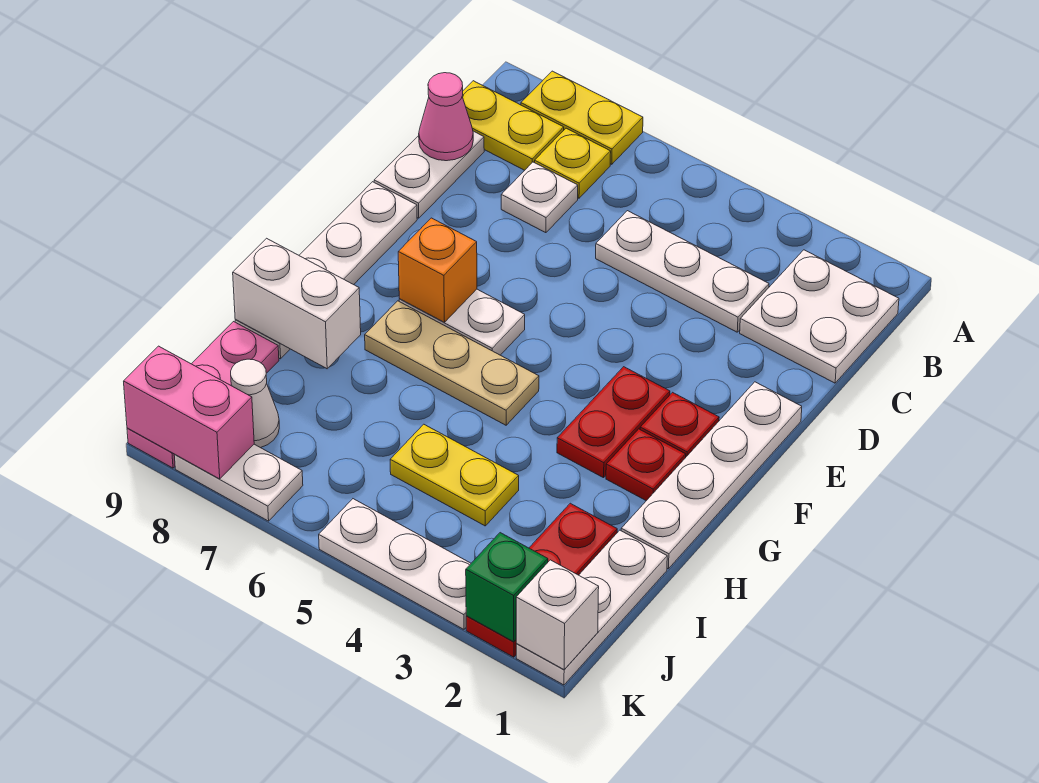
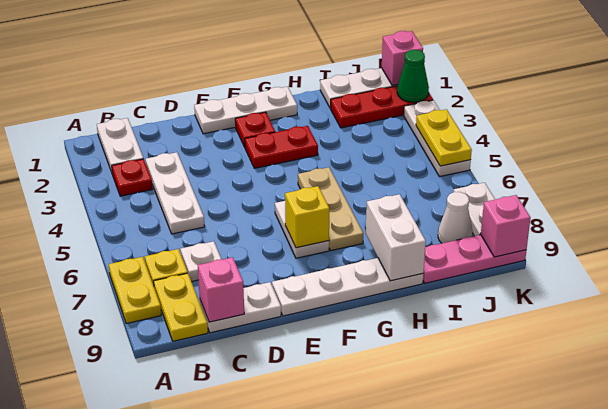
white 2x2 plate [740,250,899,383] -> white 1x2 plate [97,118,143,172]
pink 1x1 cone [419,73,473,161] -> pink 1x1 brick [198,257,244,322]
white 1x4 plate [621,382,802,569] -> white 1x3 plate [194,87,297,134]
orange 1x1 brick [398,218,477,322] -> yellow 1x1 brick [285,186,329,248]
red 1x1 plate [606,429,686,501] -> red 1x1 plate moved to [112,159,152,196]
yellow 1x2 plate [390,424,519,526] -> yellow 1x2 plate moved to [416,109,472,166]
white 1x1 brick [516,560,599,669] -> pink 1x1 brick [382,31,423,86]
green 1x1 brick [466,533,548,642] -> green 1x1 cone [397,50,429,102]
pink 1x2 brick [124,346,254,479] -> pink 1x1 brick [481,195,531,257]

